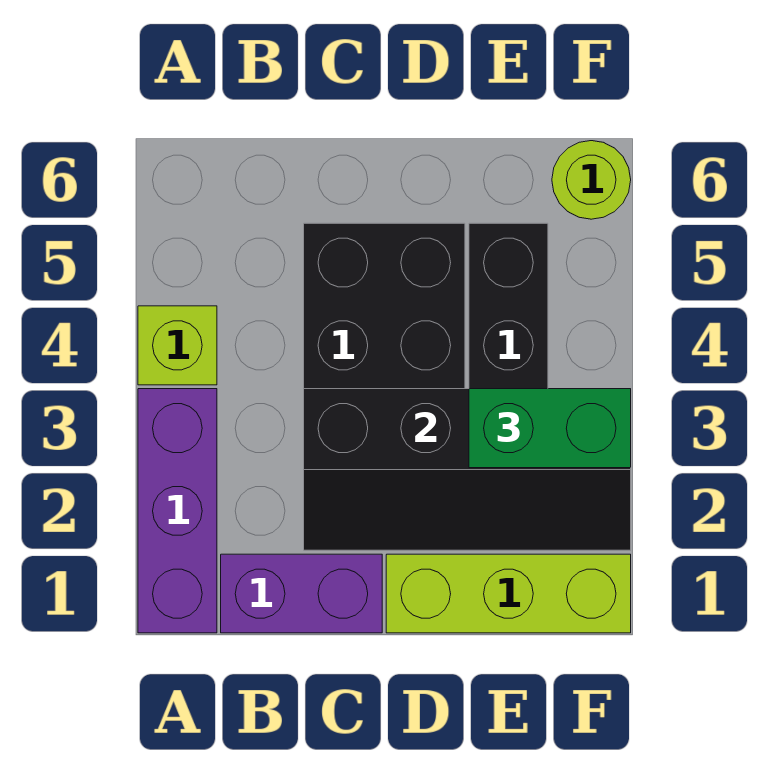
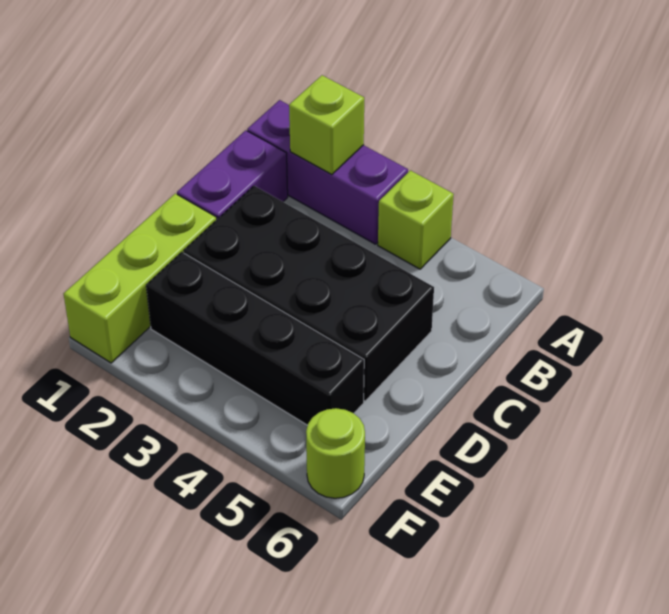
none -> lime 1x1 brick [289,75,364,175]
black 2x4 slope [304,389,631,550] -> none
green 1x2 brick [469,389,631,468] -> none

